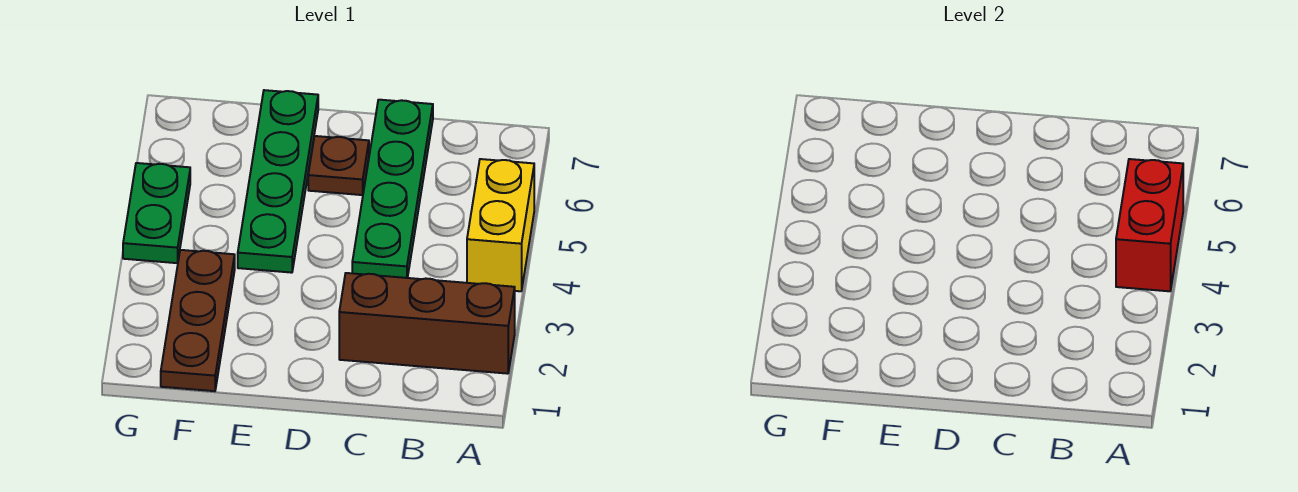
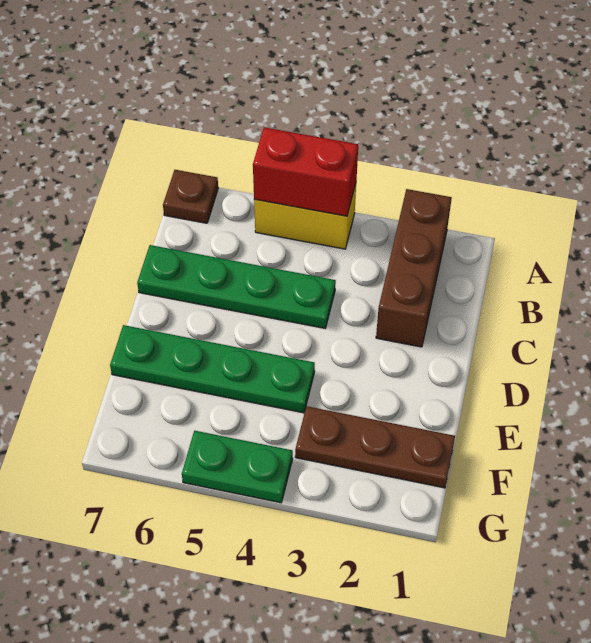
brown 1x1 plate [308,136,369,195] -> brown 1x1 plate moved to [163,170,218,223]

